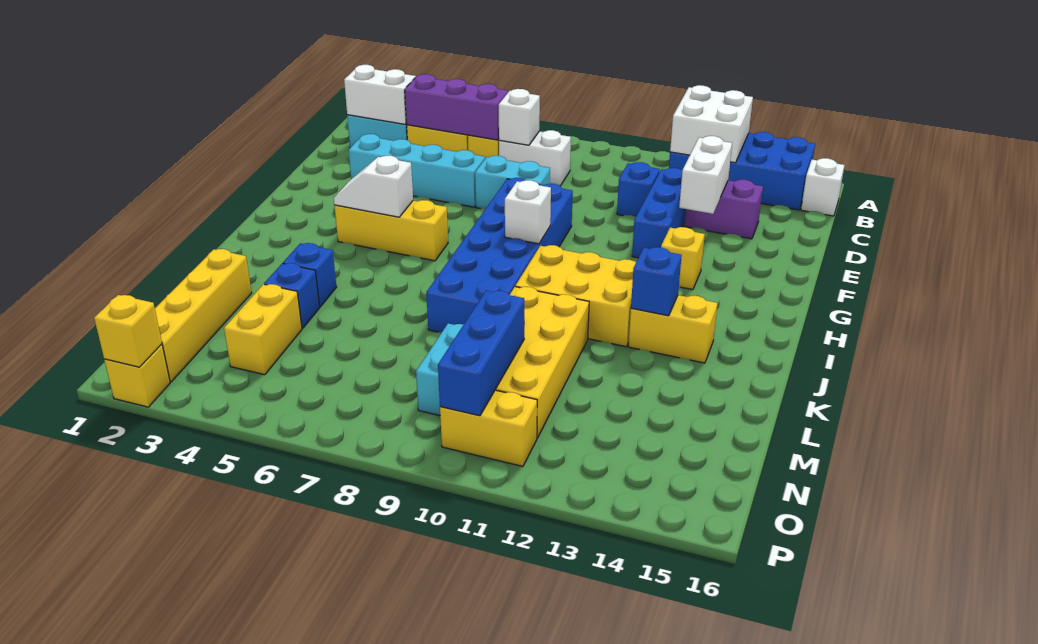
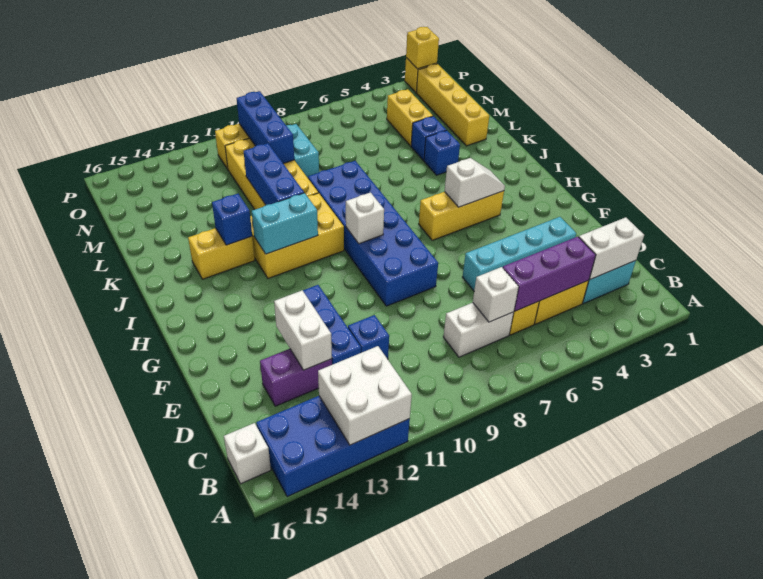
cyan 1x2 brick [475,156,550,209] -> cyan 1x2 brick moved to [252,193,318,254]
yellow 1x1 brick [661,227,705,290] -> none
none -> blue 1x3 brick [244,143,304,205]

